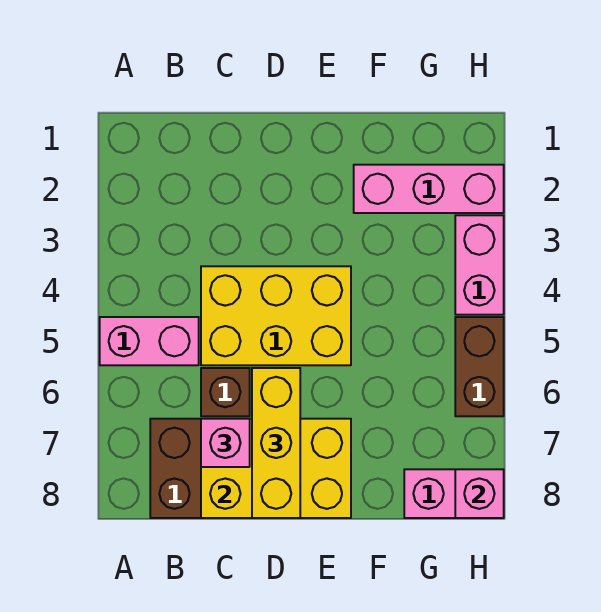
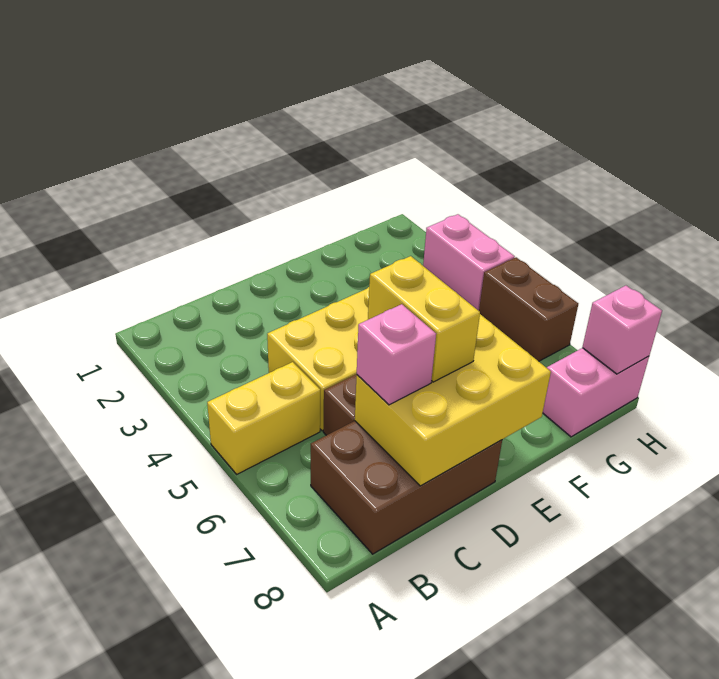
pink 1x2 brick [100,317,199,365] -> yellow 1x2 brick [207,362,320,474]
yellow 1x3 brick [252,368,300,518] -> yellow 1x2 brick [368,256,480,382]
pink 1x3 brick [354,165,504,213] -> none

